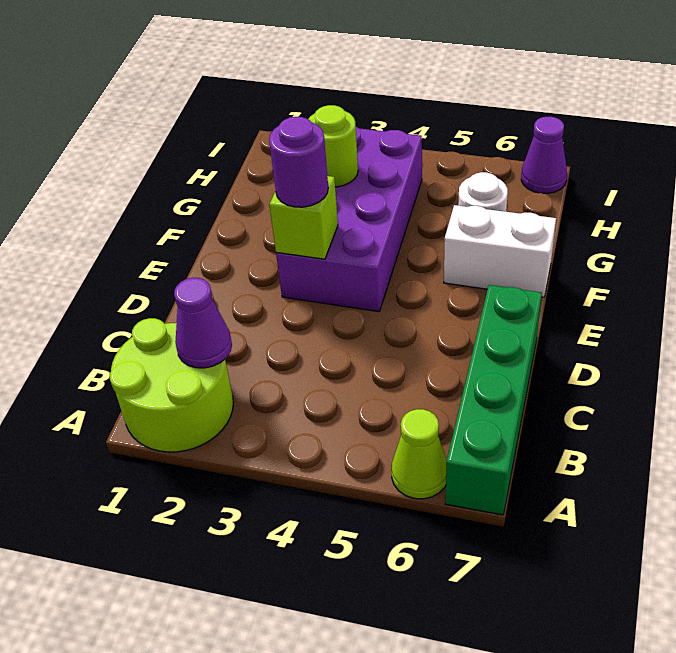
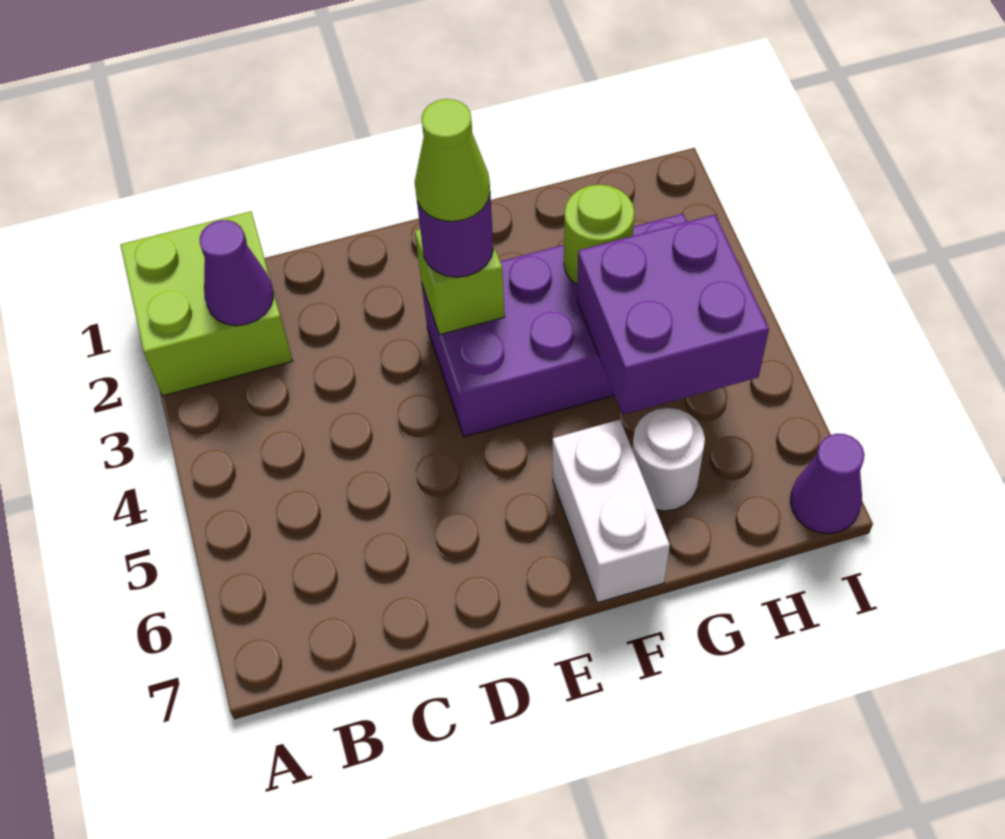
lime 2x2 round brick [110,318,233,452] -> lime 2x2 brick [121,211,292,396]
lime 1x1 cone [391,409,447,499] -> lime 1x1 cone moved to [415,99,490,222]
green 1x4 brick [445,285,542,515] -> none
none -> purple 2x2 brick [577,215,769,415]

